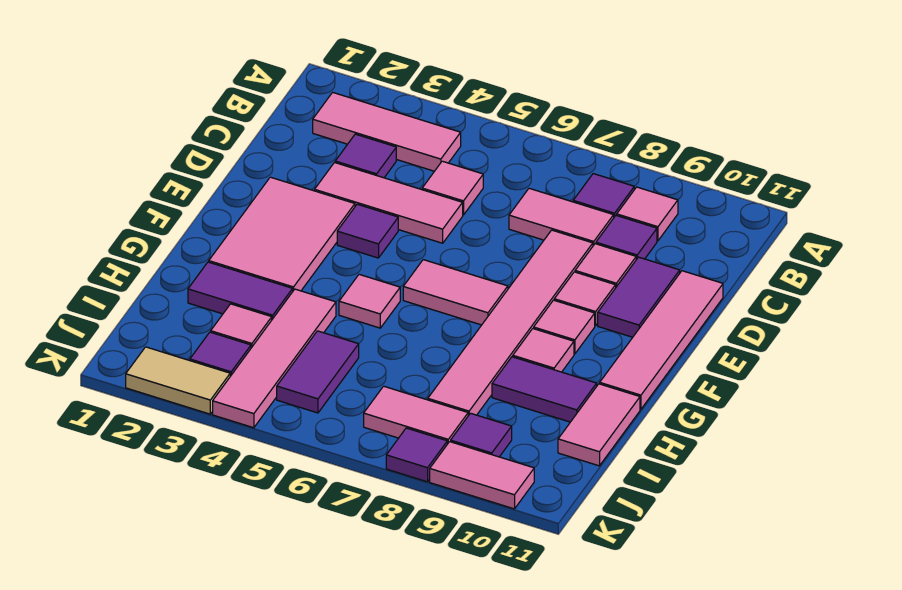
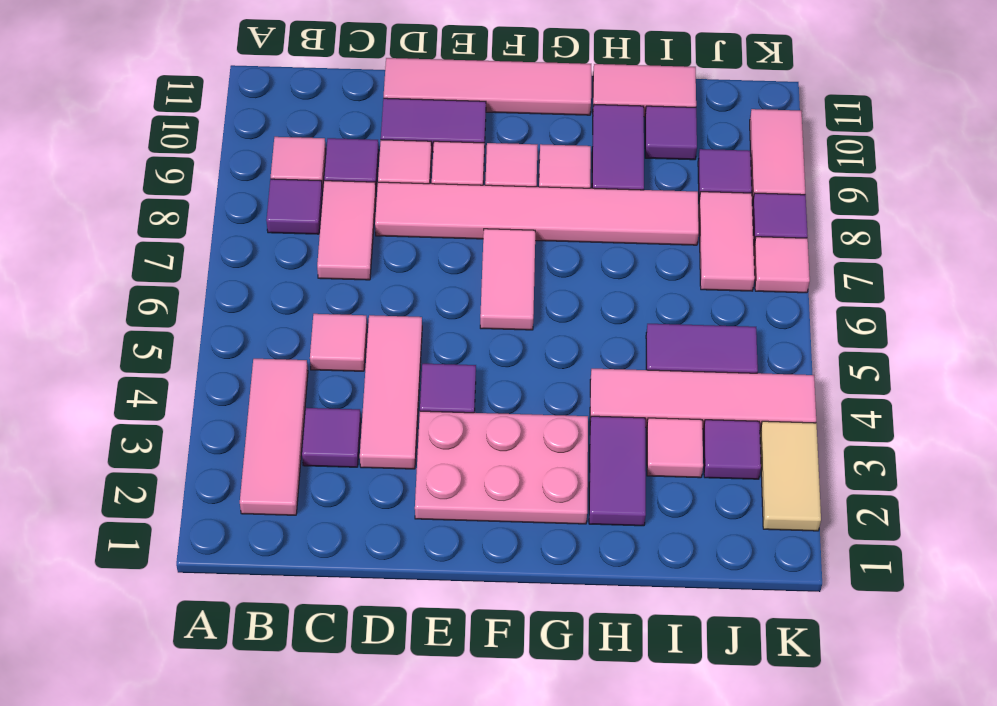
pink 2x3 tile [209,177,355,291] -> pink 2x3 plate [415,411,588,524]
pink 1x1 tile [339,274,400,328] -> pink 1x1 tile moved to [754,237,810,293]
none -> purple 1x1 tile [645,106,697,160]

